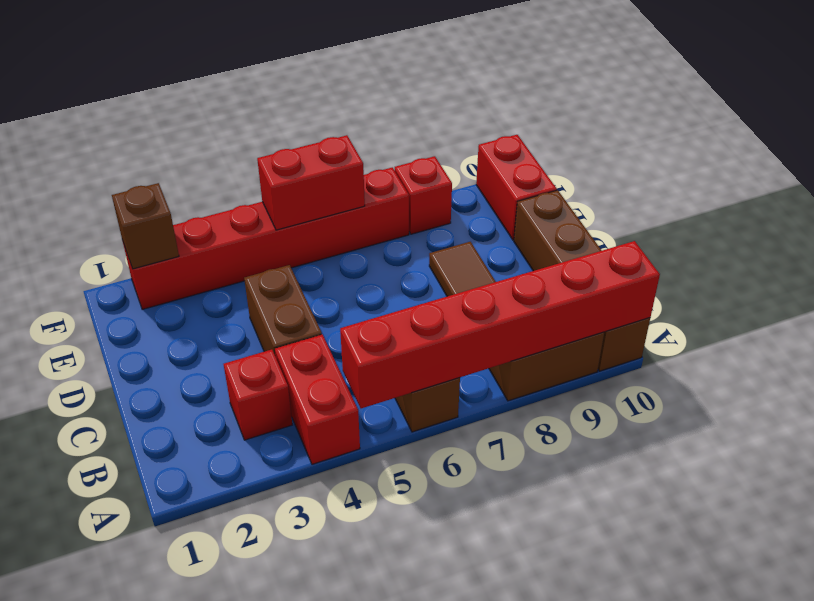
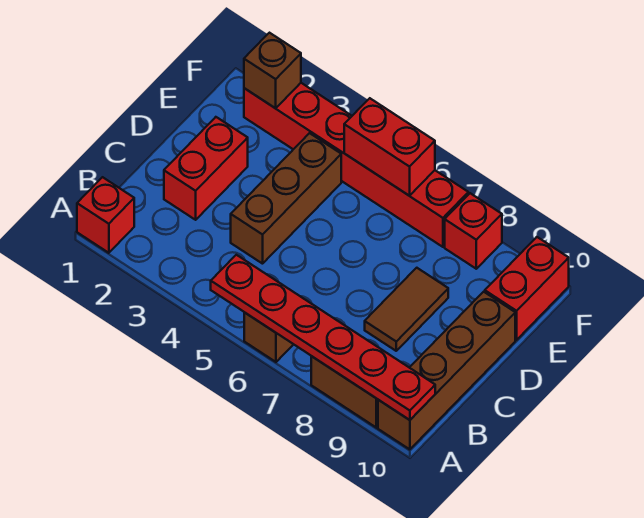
red 1x2 brick [275,335,360,464] -> red 1x2 brick moved to [164,117,248,220]
red 1x6 brick [340,241,660,408] -> red 1x6 plate [211,255,435,420]
red 1x1 brick [224,349,292,440] -> red 1x1 brick moved to [77,177,134,253]
brown 1x2 brick [244,265,322,356] -> brown 1x3 brick [231,133,341,264]

